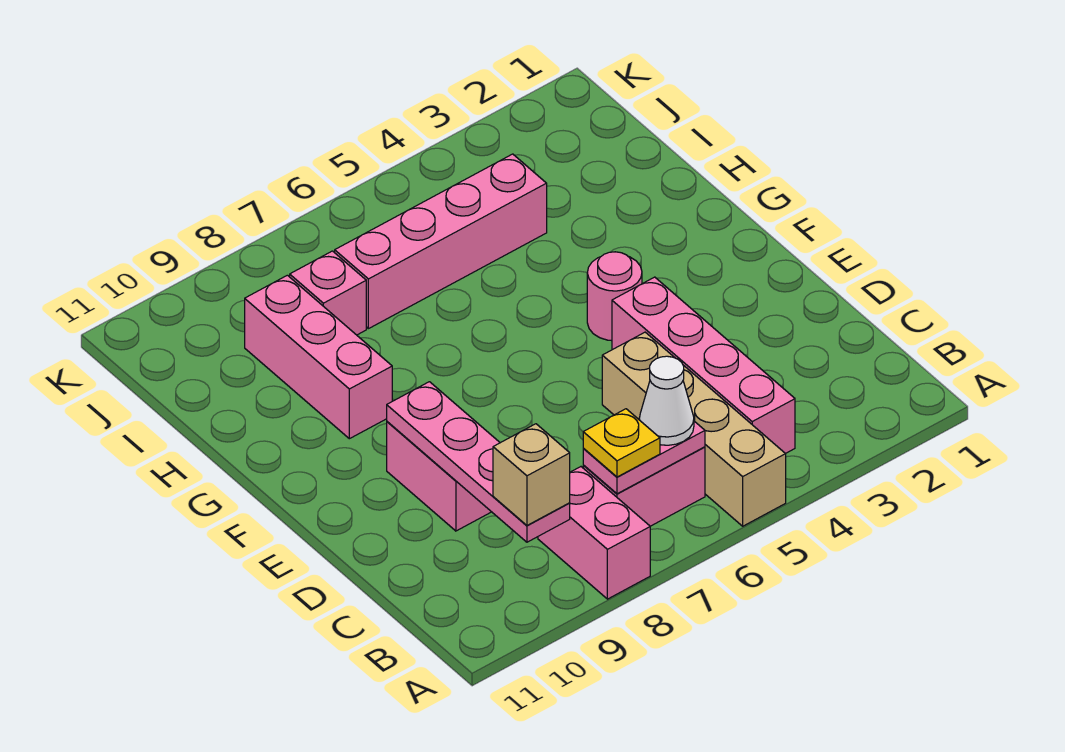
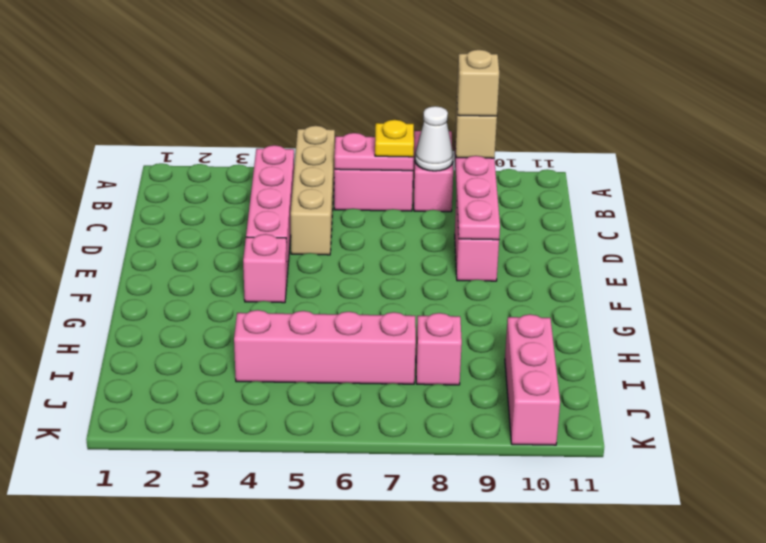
white 1x1 cone [639,356,694,445] -> white 1x1 cone moved to [415,106,453,171]
none -> tan 1x1 brick [457,50,499,116]
pink 1x1 round brick [587,252,642,341] -> pink 1x1 brick [243,234,287,303]
pink 1x3 brick [245,275,392,439] -> pink 1x3 brick moved to [505,314,560,445]

